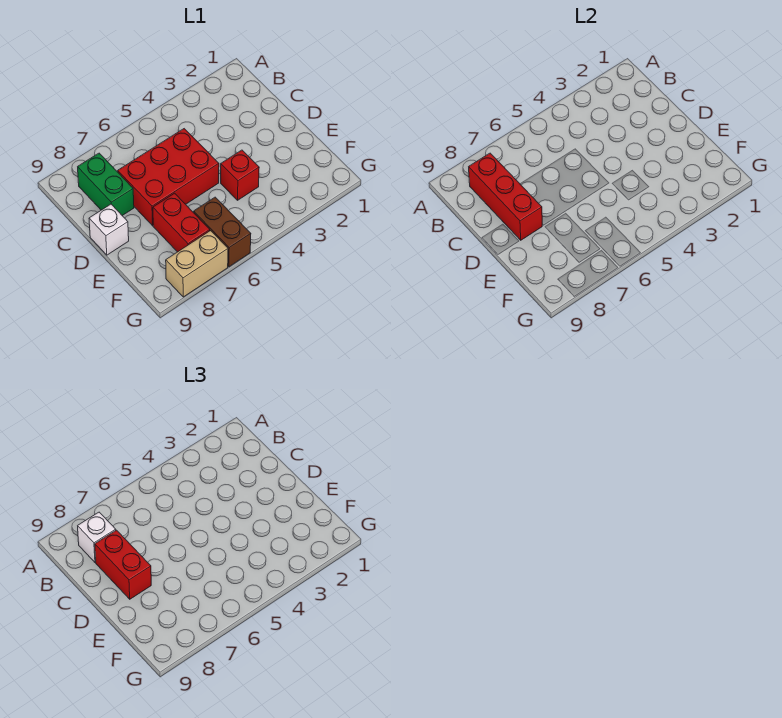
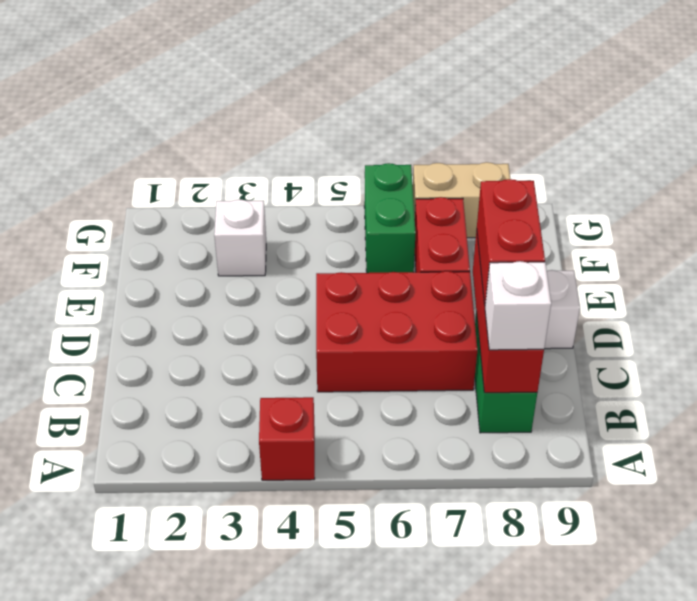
red 1x1 brick [221,150,259,200] -> red 1x1 brick moved to [259,397,315,480]
none -> white 1x1 brick [214,199,266,276]
brown 1x2 brick [194,197,251,267] -> green 1x2 brick [364,163,416,273]

